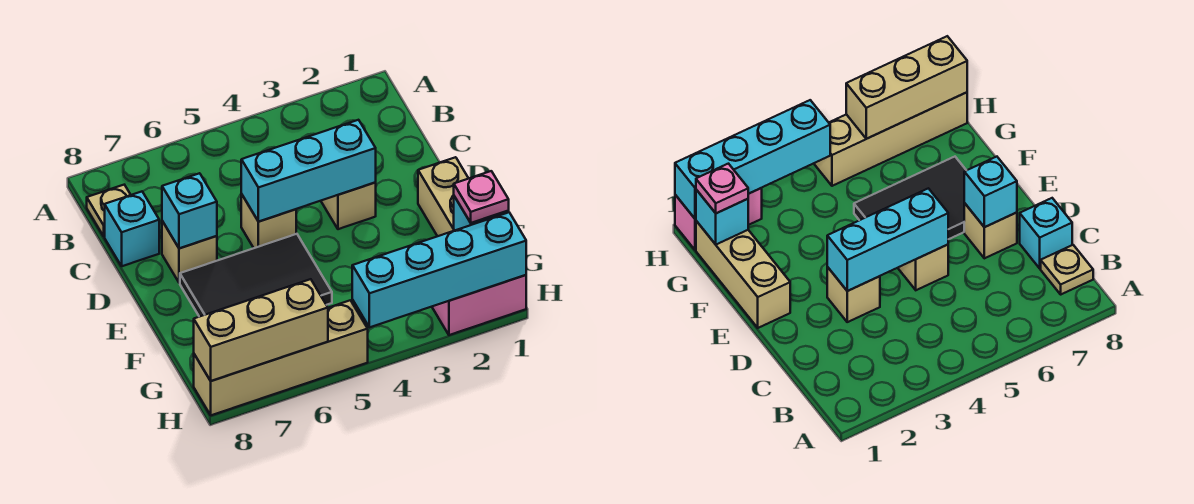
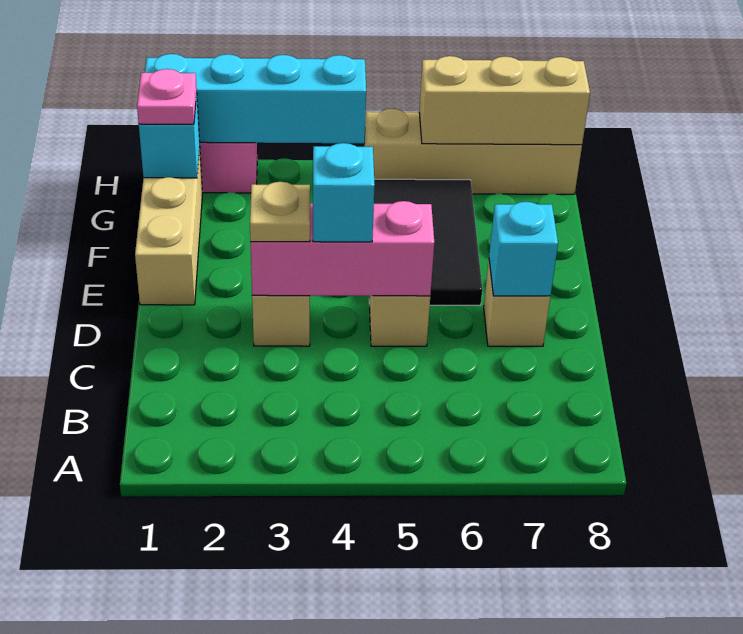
tan 1x1 plate [87,185,131,236] -> tan 1x1 plate moved to [250,182,310,242]
cyan 1x1 brick [105,192,159,266] -> cyan 1x1 brick moved to [313,143,375,242]
cyan 1x3 brick [241,120,376,222] -> pink 1x3 brick [250,201,434,296]
black 2x3 tile [180,234,332,317] -> black 2x3 tile turned to [369,179,482,305]

